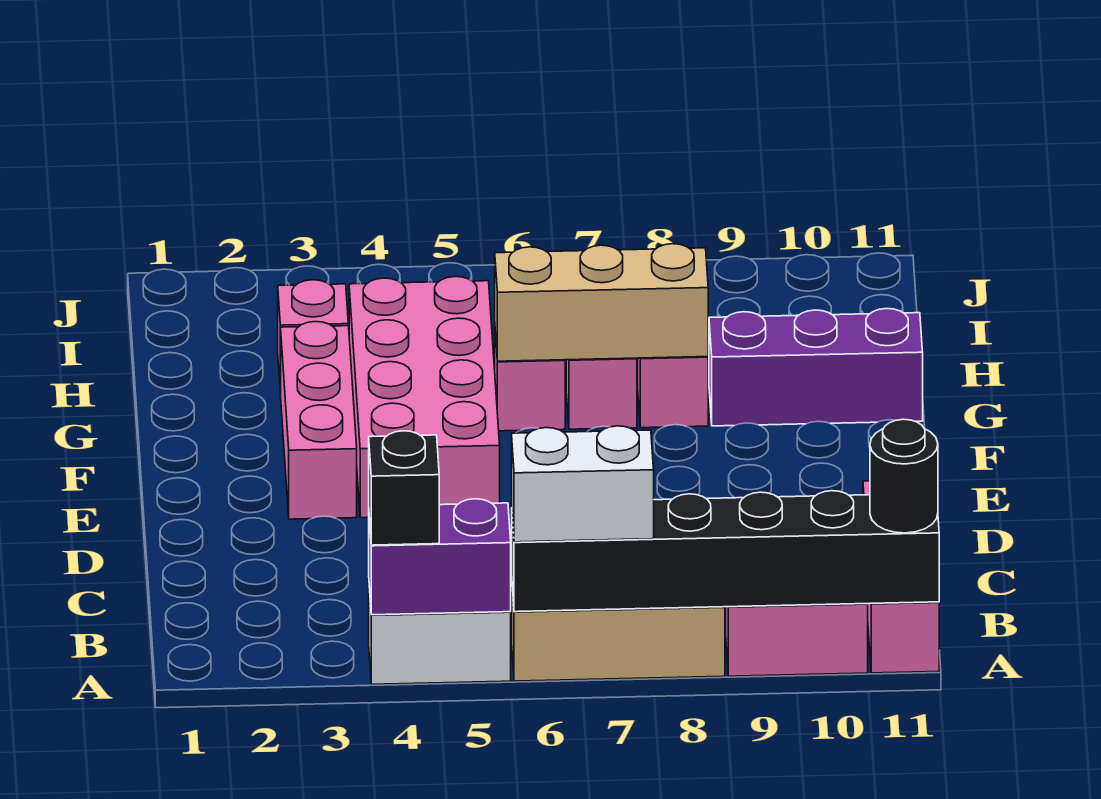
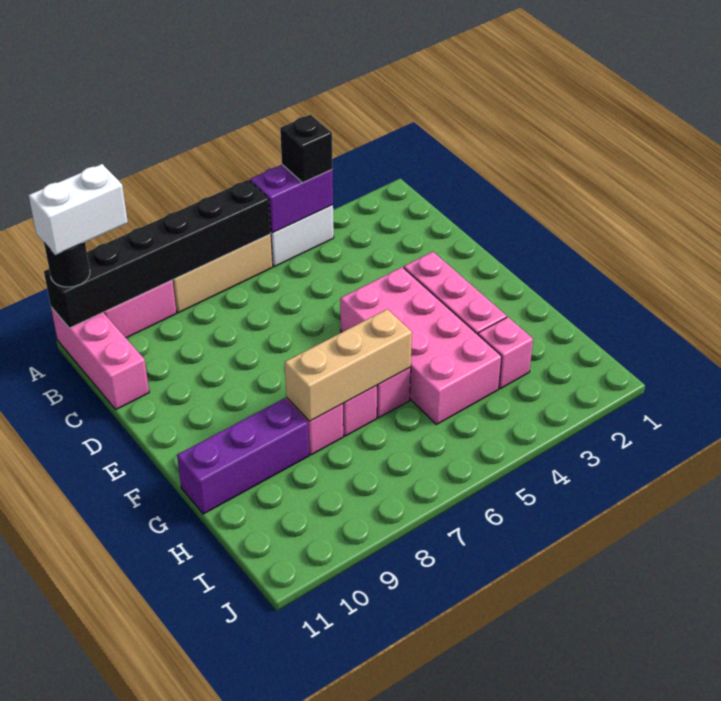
white 1x2 brick [512,426,654,542] -> white 1x2 brick moved to [29,164,128,255]

